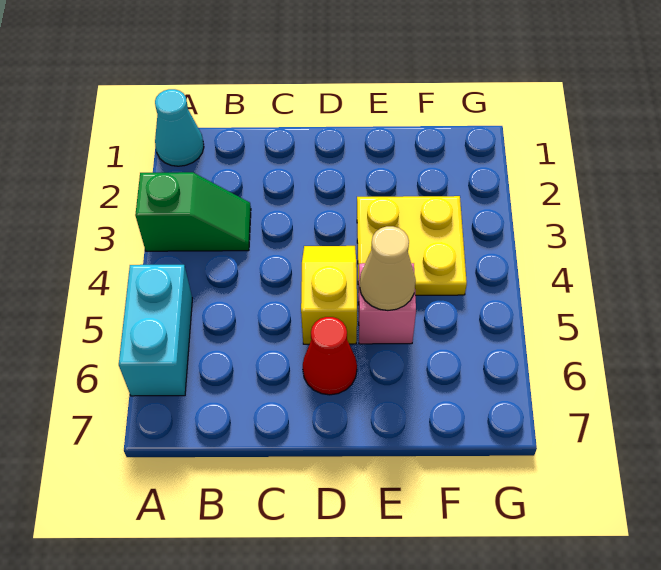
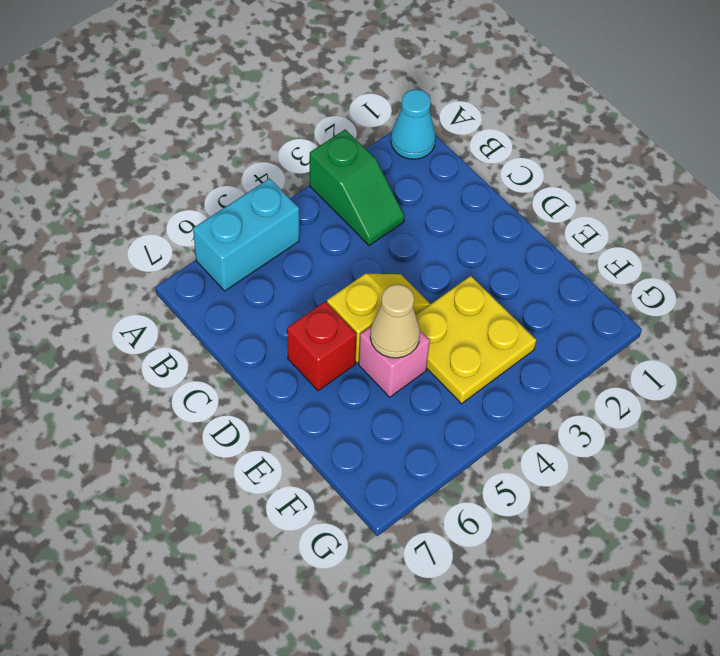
red 1x1 cone [303,317,357,395] -> red 1x1 brick [287,302,356,391]

